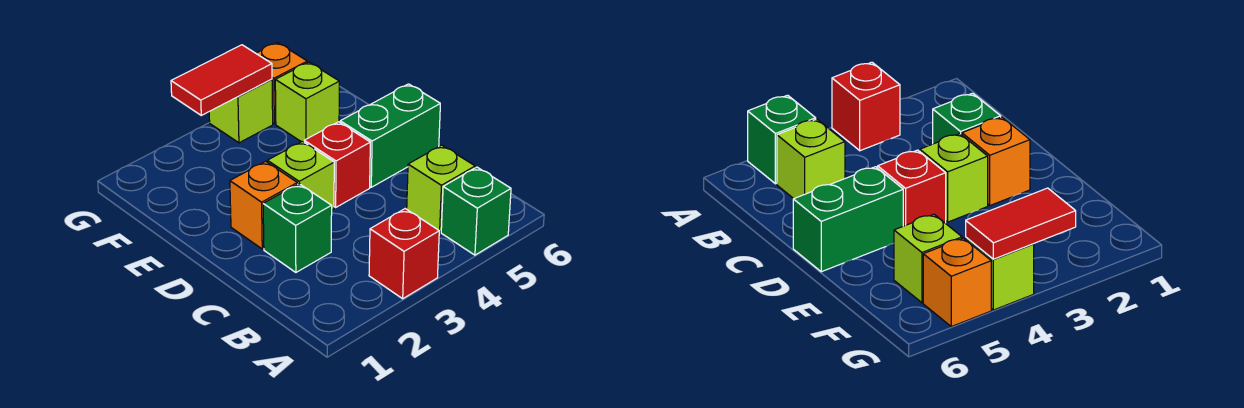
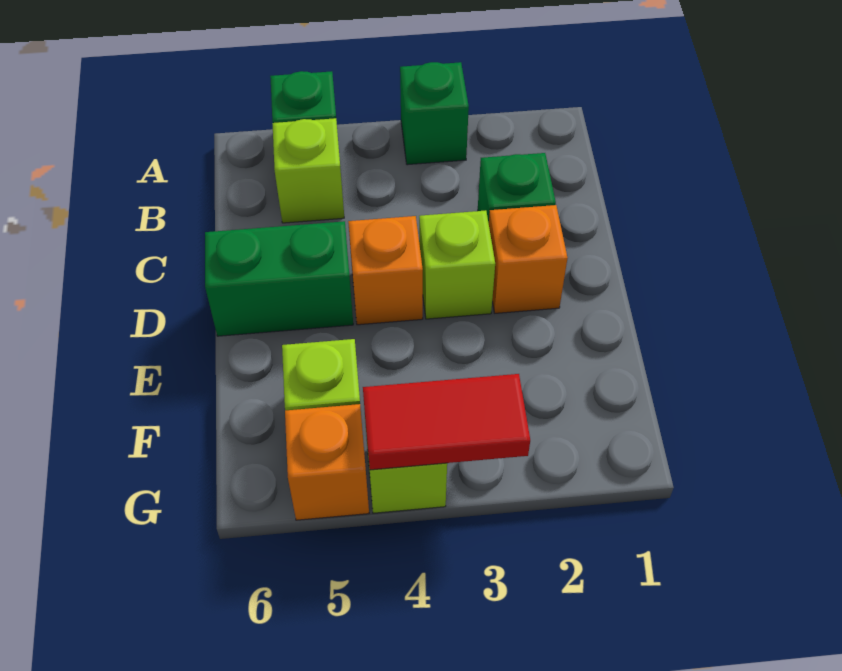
red 1x1 brick [369,209,439,299] -> green 1x1 brick [400,62,469,165]
red 1x1 brick [304,122,370,207] -> orange 1x1 brick [348,216,423,325]

